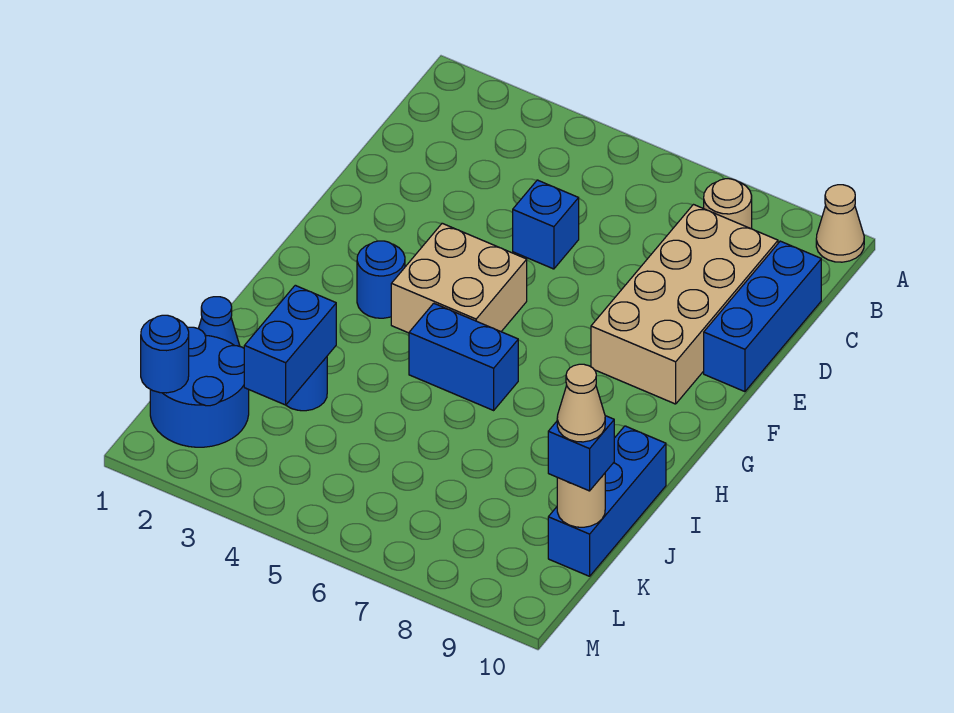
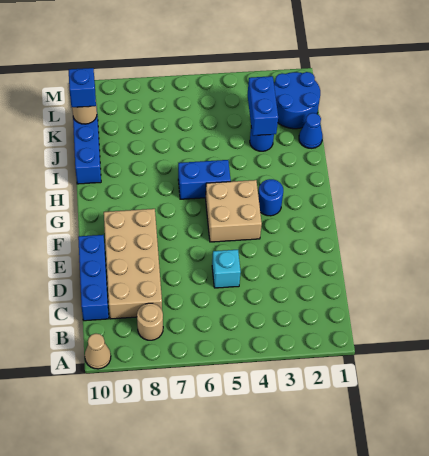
blue 1x1 brick [513,180,579,269] -> cyan 1x1 brick [212,250,241,288]
tan 1x1 cone [557,364,605,442] -> none
blue 1x1 round brick [141,315,189,393] -> none

